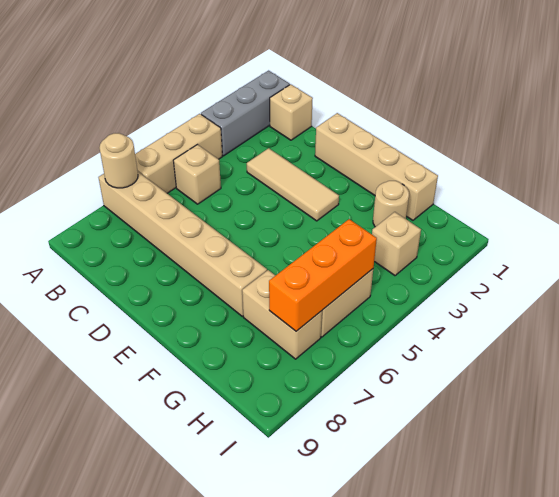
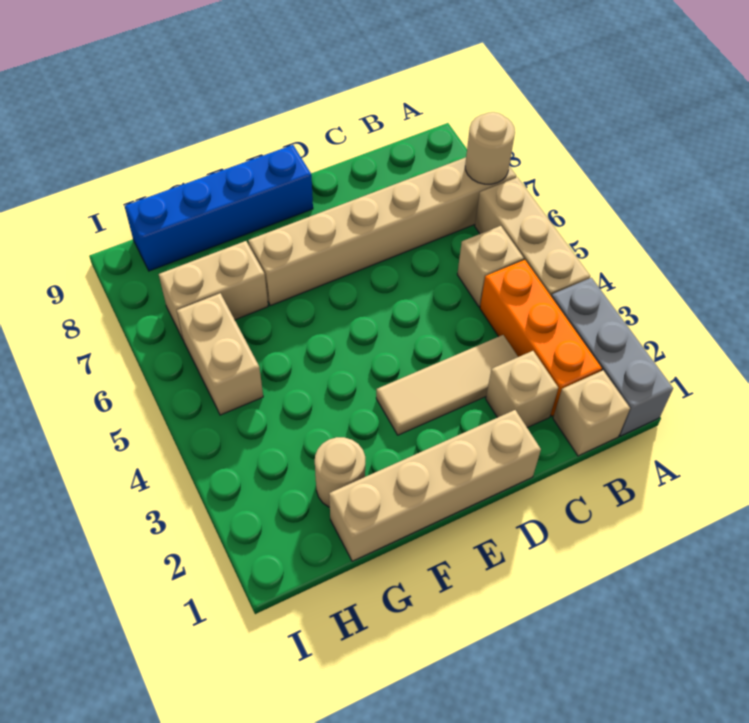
none -> blue 1x4 brick [125,145,313,271]
tan 1x1 brick [372,212,421,276] -> tan 1x1 brick moved to [486,351,558,428]
orange 1x3 brick [269,219,377,331] -> orange 1x3 brick moved to [480,260,602,416]

